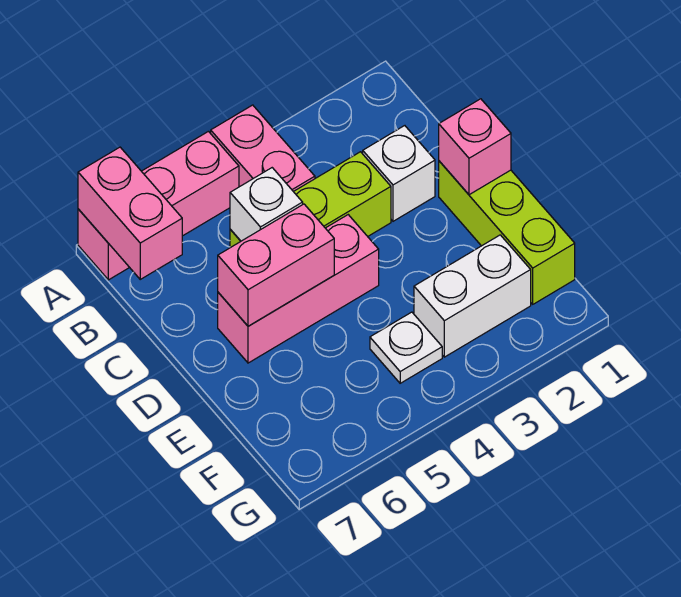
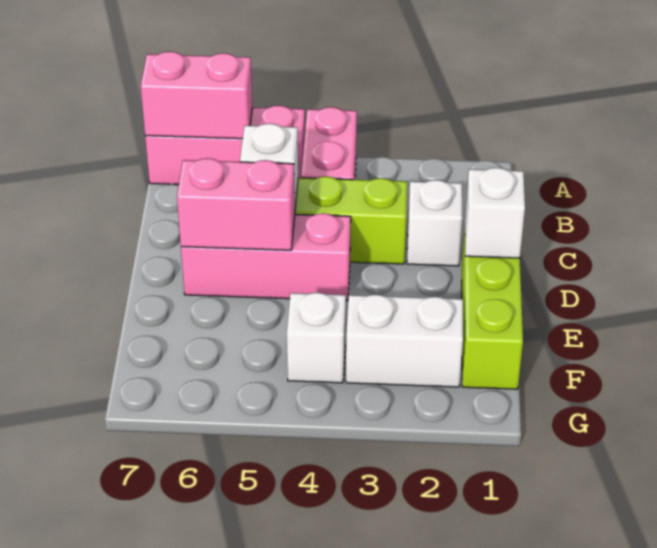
pink 1x2 brick [78,147,182,279] -> pink 1x2 brick turned to [141,52,253,139]
pink 1x1 brick [439,99,511,195] -> white 1x1 brick [465,168,525,258]
white 1x1 plate [370,312,442,383] -> white 1x1 brick [287,292,346,383]

